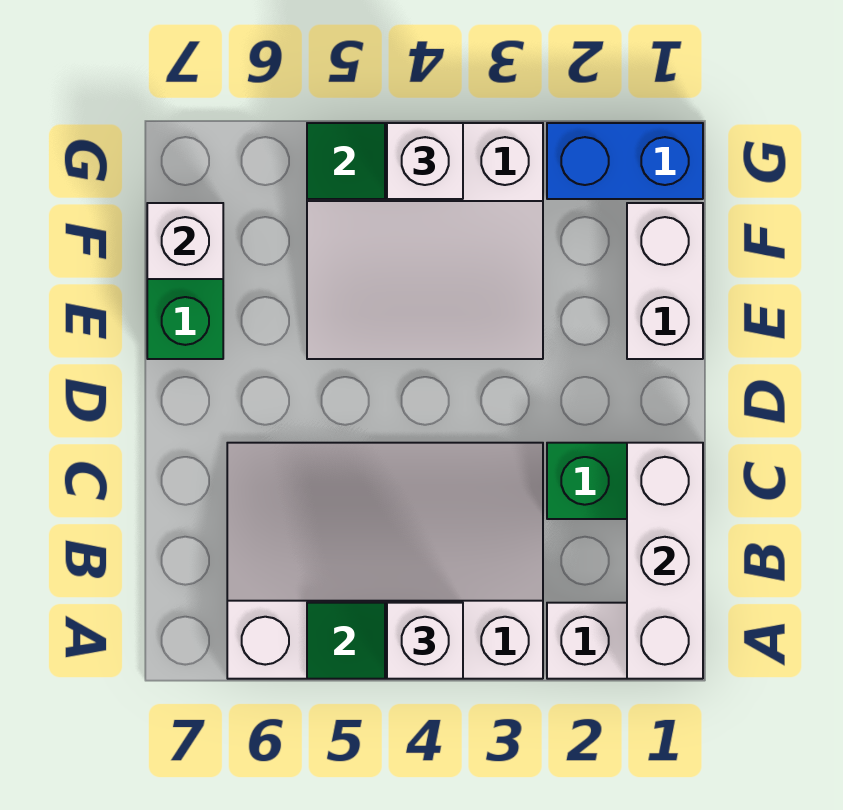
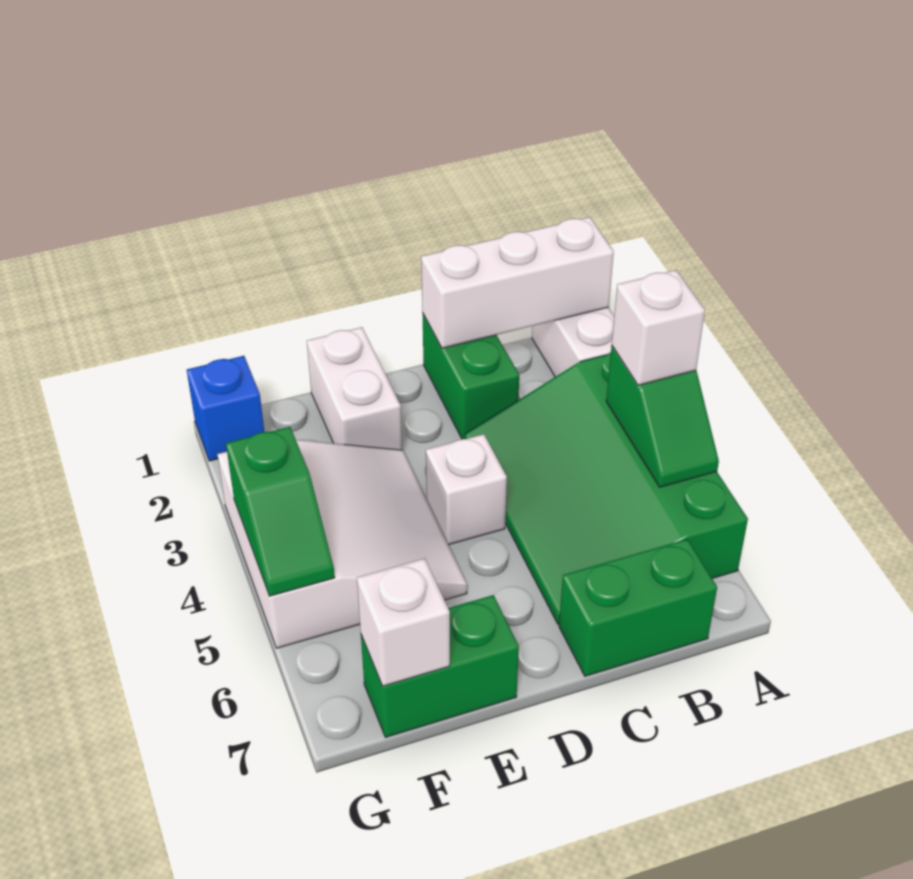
white 3x4 slope [227,443,543,679] -> green 3x4 slope [464,353,748,624]
none -> green 1x2 brick [559,539,717,676]
white 1x2 brick [627,203,703,359] -> white 1x2 brick turned to [307,327,402,450]
blue 1x2 brick [547,123,703,199] -> blue 1x1 brick [187,356,264,461]
white 1x1 brick [387,123,463,199] -> white 1x1 brick moved to [426,434,507,545]

